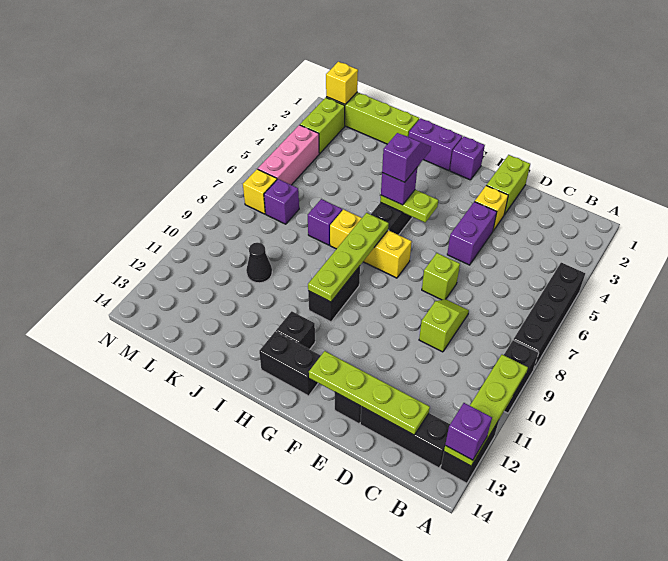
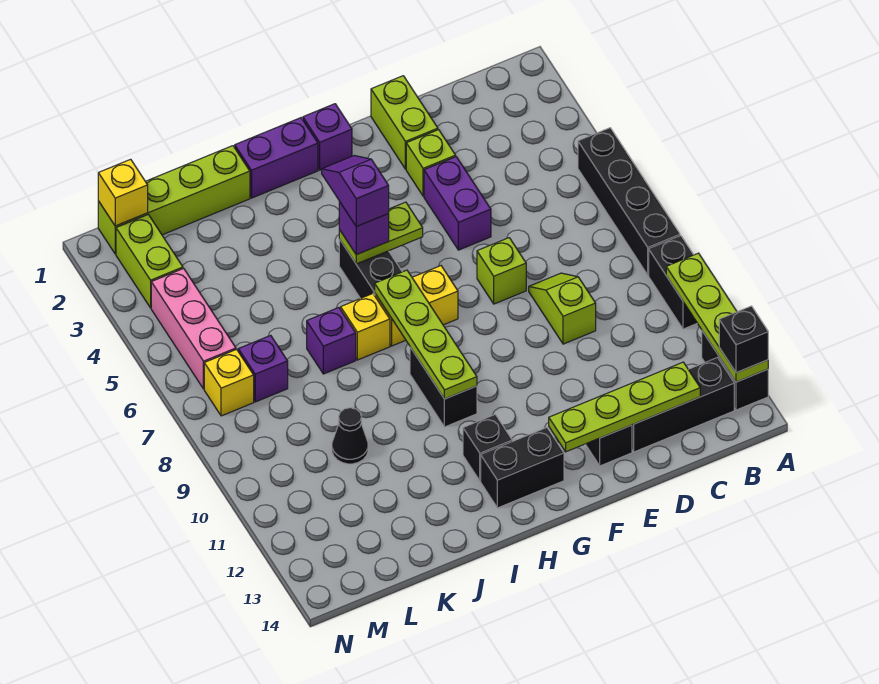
purple 1x1 brick [445,403,492,460] -> black 1x1 brick [719,306,768,373]
yellow 1x1 brick [475,186,508,231] -> lime 1x1 brick [406,130,456,196]

